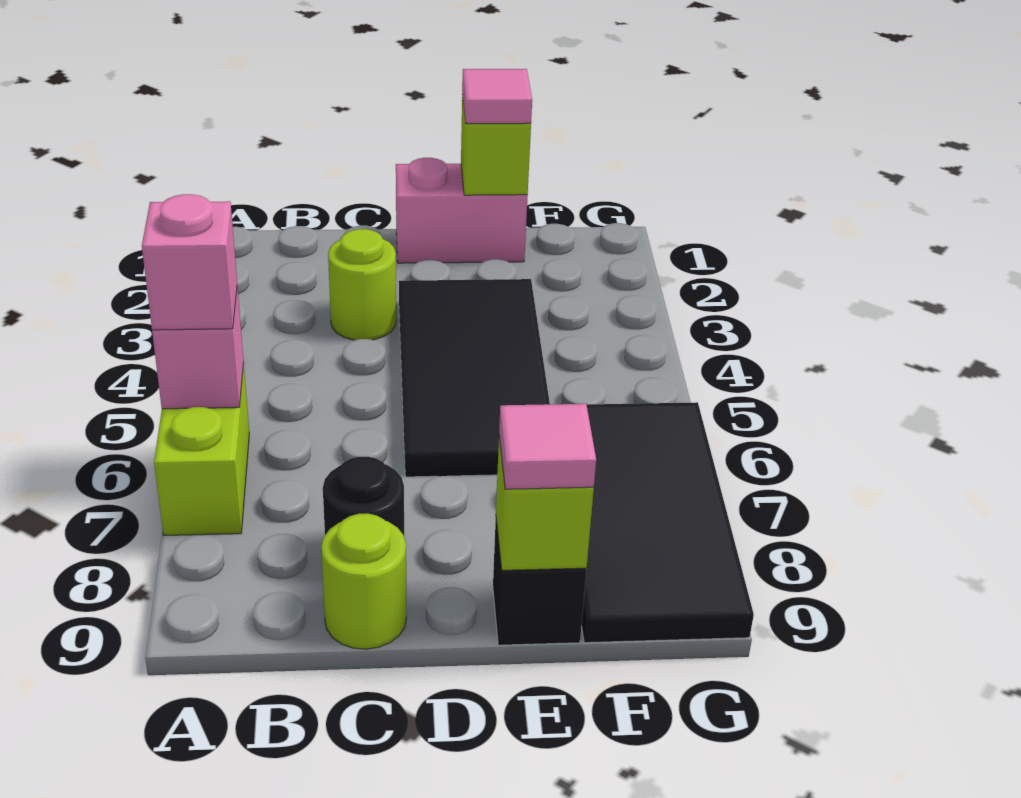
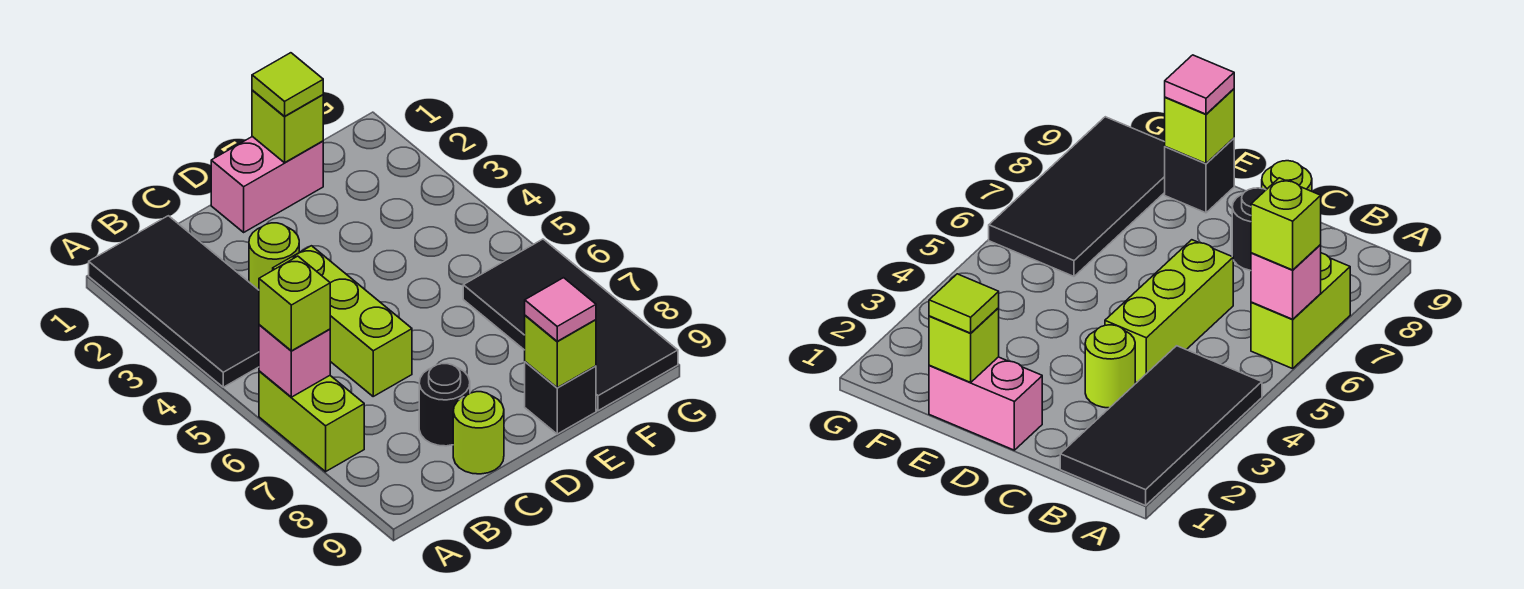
pink 1x1 brick [142,194,237,330] -> lime 1x1 brick [259,256,330,351]
none -> lime 1x3 brick [273,246,412,396]
black 2x4 tile [399,279,550,477] -> black 2x4 tile moved to [89,216,259,387]
pink 1x1 tile [462,69,532,124] -> lime 1x1 tile [252,53,323,116]

